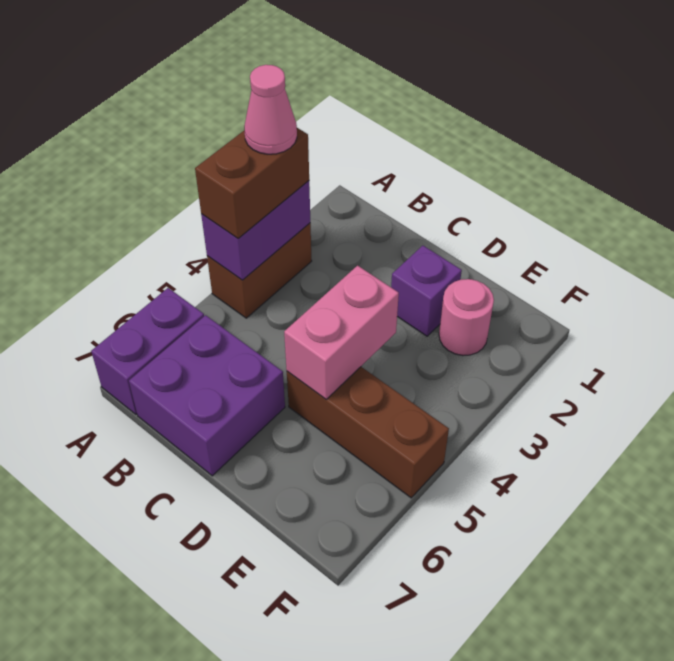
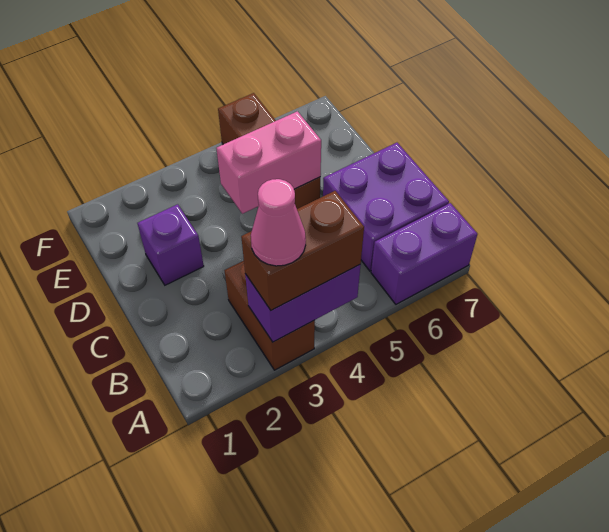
brown 1x2 brick [207,223,312,318] -> brown 1x2 brick turned to [225,261,315,370]
pink 1x1 round brick [439,279,494,356] -> none

